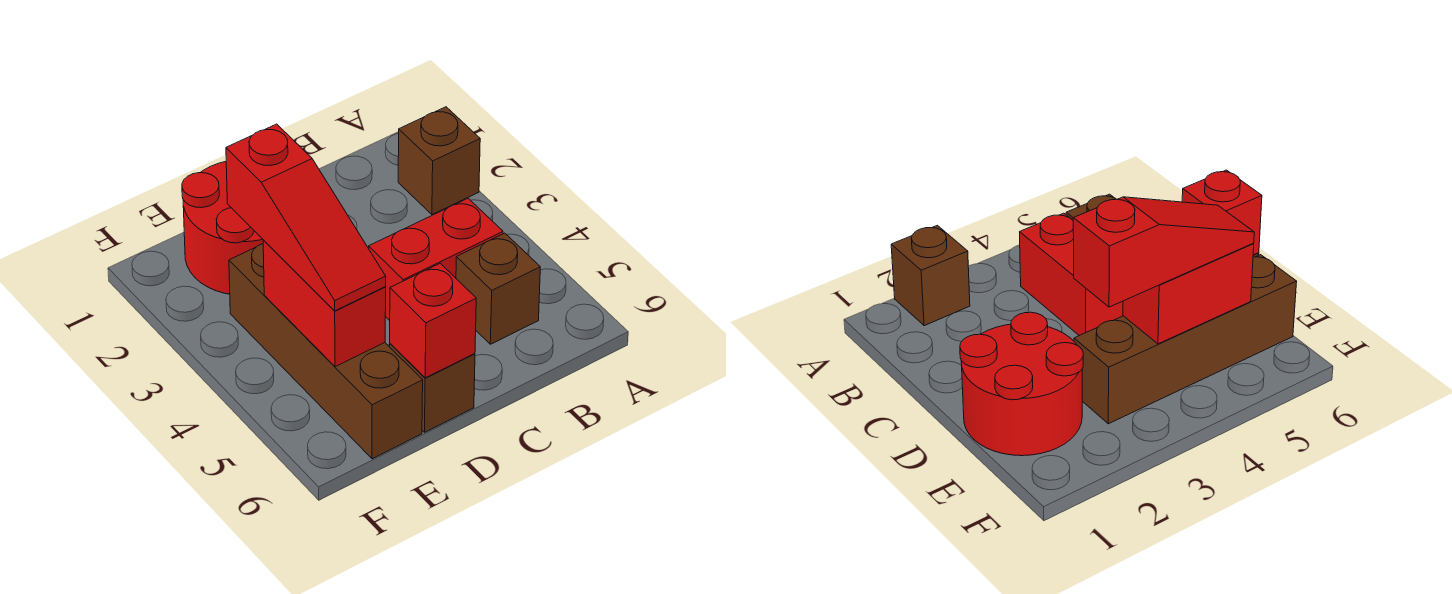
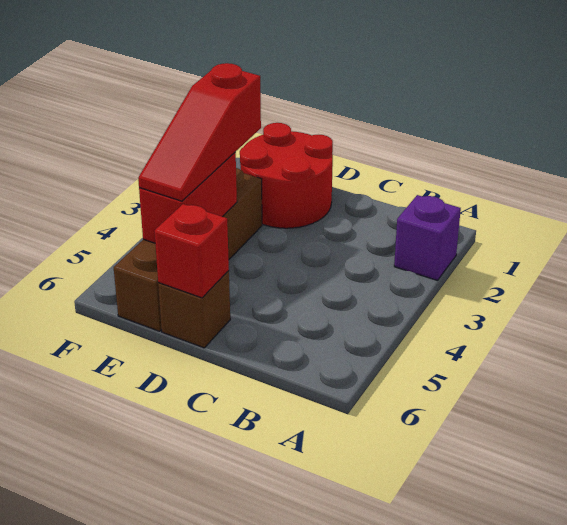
brown 1x1 brick [398,107,480,215] -> purple 1x1 brick [394,195,461,281]
red 1x2 brick [369,198,503,321] -> none
brown 1x1 brick [456,233,540,344] -> none

